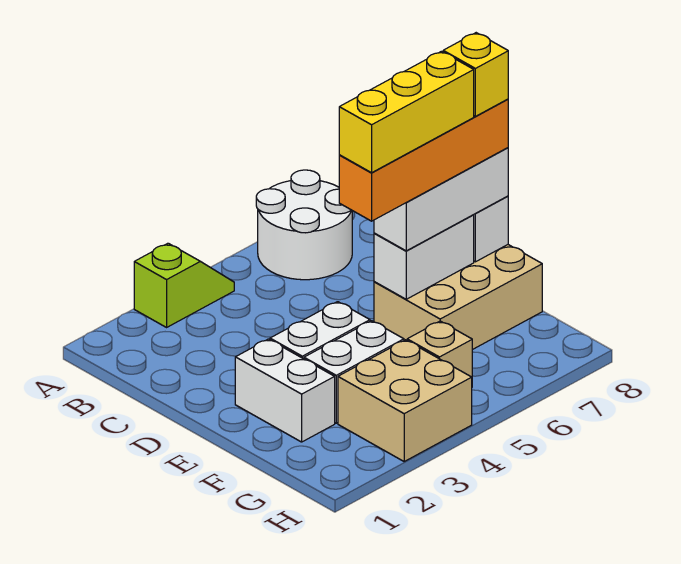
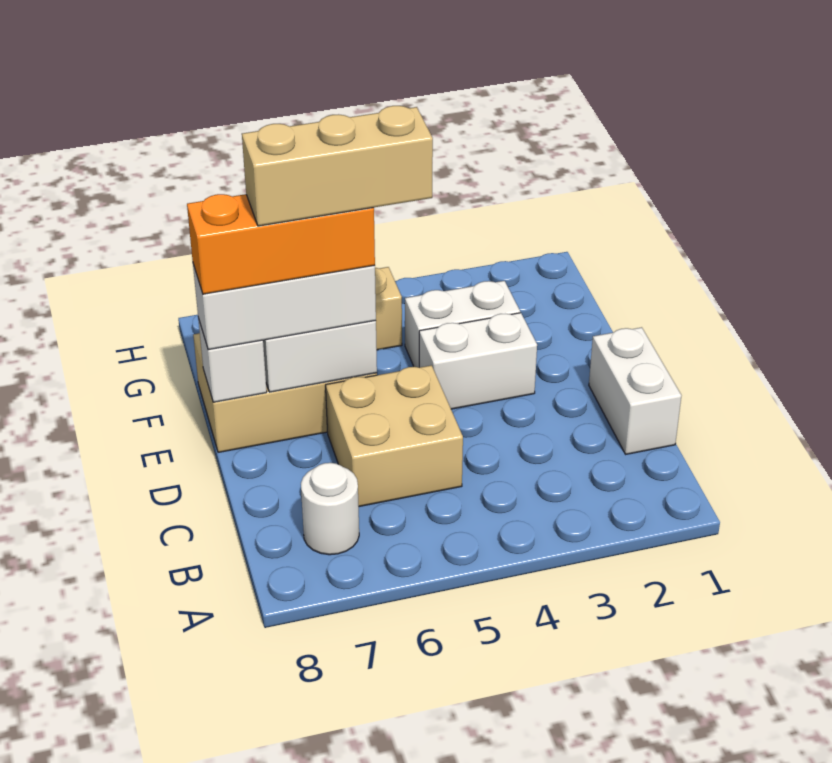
lime 1x2 slope [134,243,234,327] -> none
white 2x2 round brick [256,170,352,280] -> white 1x1 round brick [301,463,359,555]
white 1x2 brick [235,339,335,442] -> white 1x2 brick moved to [589,327,682,454]
orange 1x4 brick [339,99,508,221] -> orange 1x3 brick [187,194,375,294]
yellow 1x3 brick [339,51,474,173] -> tan 1x3 brick [242,106,433,226]
yellow 1x1 brick [443,33,508,116] -> none
tan 2x2 brick [338,340,472,461] -> tan 2x2 brick moved to [326,365,463,507]

